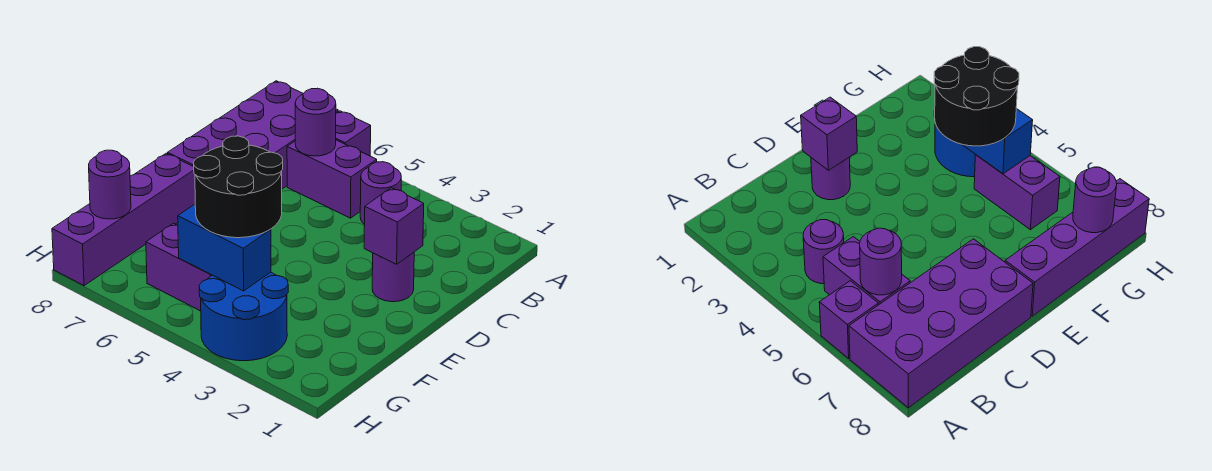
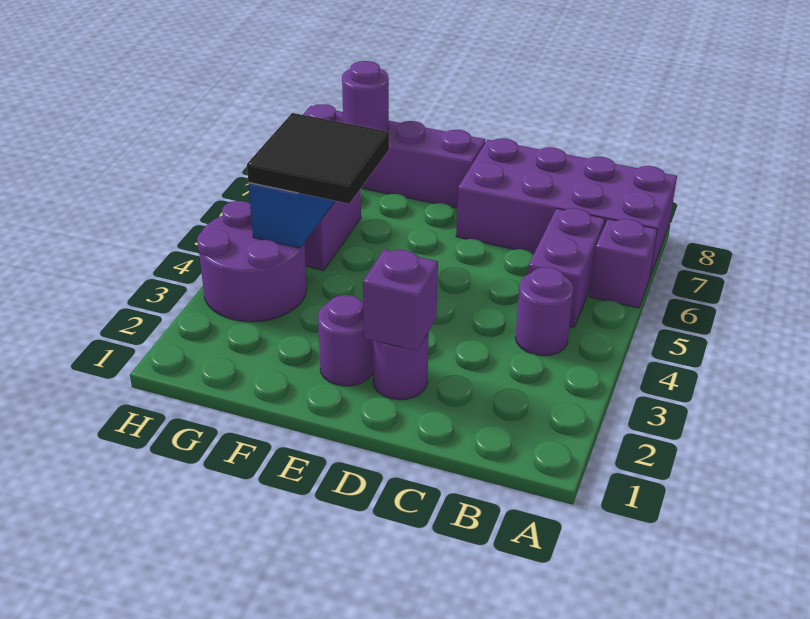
purple 1x1 round brick [295,88,336,156] -> purple 1x1 round brick moved to [318,295,373,386]
black 2x2 round brick [194,136,283,238] -> black 2x2 tile [247,113,389,204]
blue 2x2 round brick [199,272,288,361] -> purple 2x2 round brick [197,201,307,322]

